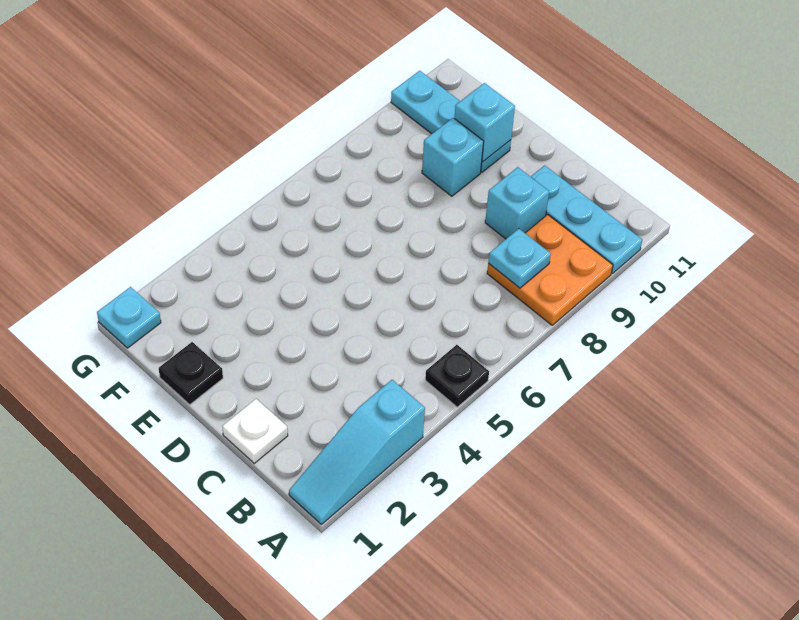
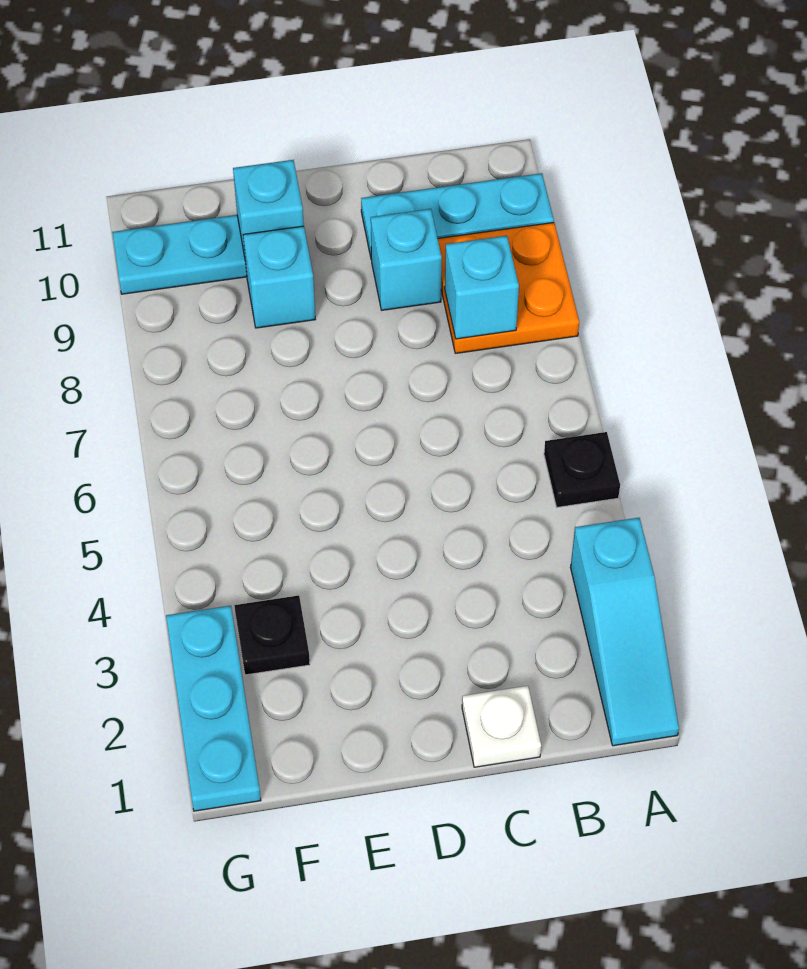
cyan 1x1 plate [488,229,551,288] -> cyan 1x1 brick [445,236,519,339]
black 1x1 plate [159,342,223,404] -> black 1x1 plate moved to [234,595,310,675]
cyan 1x1 plate [97,287,161,348] -> cyan 1x3 plate [166,606,261,811]

